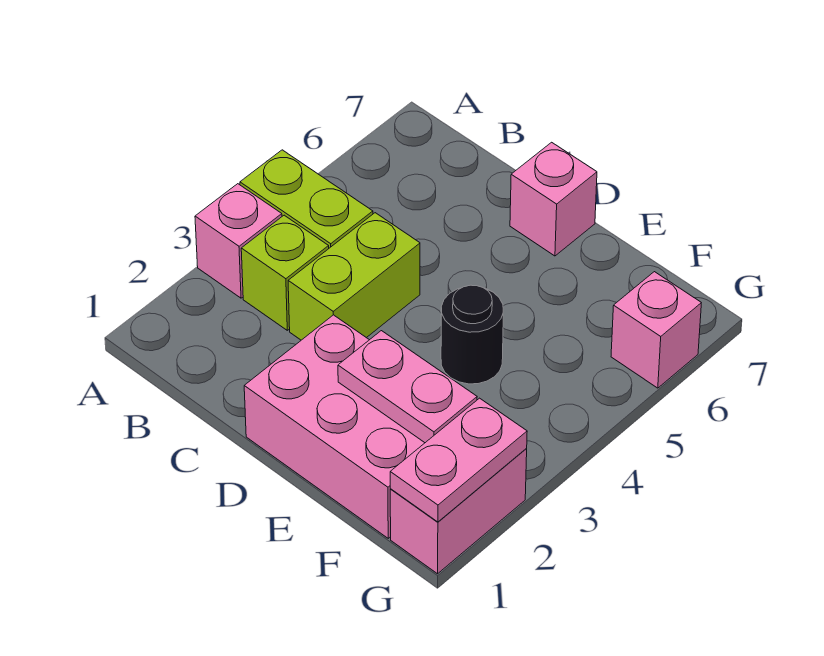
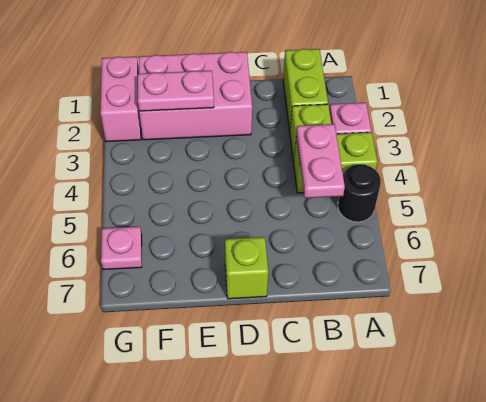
lime 1x2 brick [288,213,420,340] -> lime 1x2 brick moved to [283,49,328,131]
pink 1x1 brick [510,142,597,256] -> lime 1x1 brick [225,237,268,299]
black 1x1 round brick [441,285,503,384] -> black 1x1 round brick moved to [338,164,381,222]
pink 1x2 plate [390,398,527,522] -> pink 1x2 plate moved to [296,124,345,198]
pink 1x1 brick [611,272,701,388] -> pink 1x1 plate [101,227,142,270]

